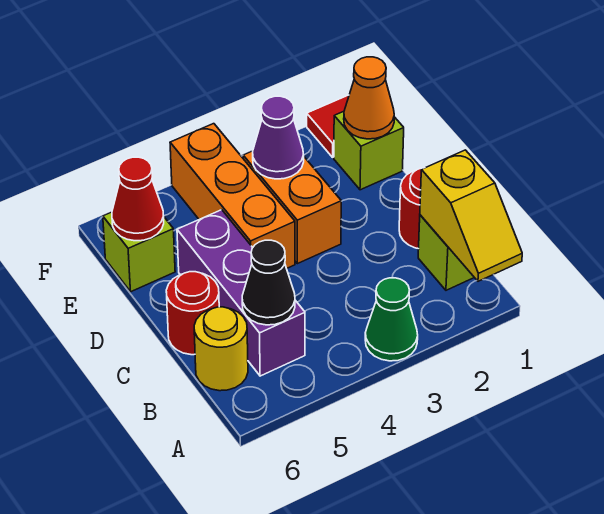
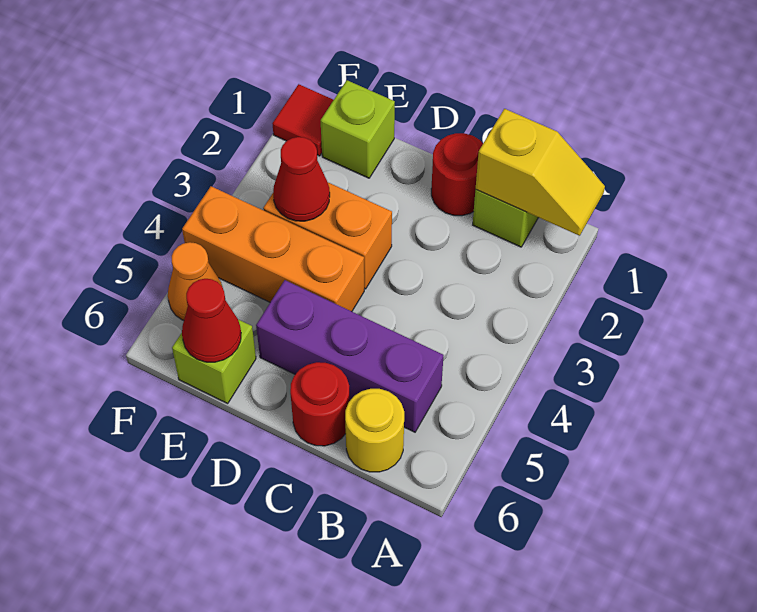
green 1x1 cone [365,278,418,361] -> none
black 1x1 cone [242,240,295,325] -> none
orange 1x1 cone [344,57,394,139] -> orange 1x1 cone moved to [168,242,222,320]
purple 1x1 cone [253,96,304,179] -> red 1x1 cone [273,137,330,221]

